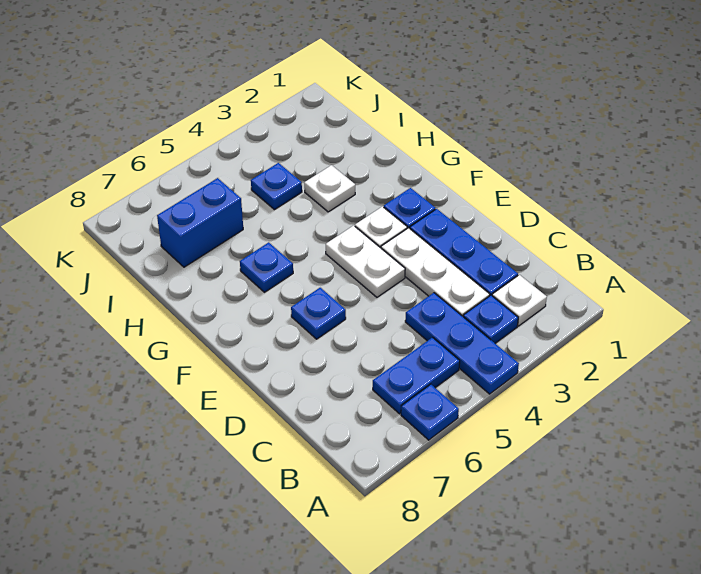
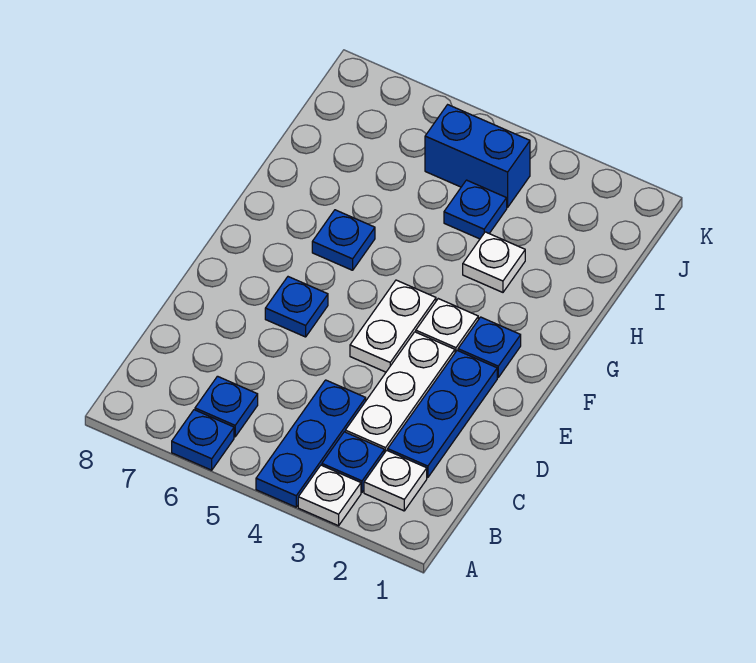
none -> white 1x1 plate [298,465,361,526]
blue 1x2 plate [373,337,460,414] -> blue 1x1 plate [195,376,258,437]
blue 1x2 brick [157,178,243,267] -> blue 1x2 brick moved to [425,105,530,207]

